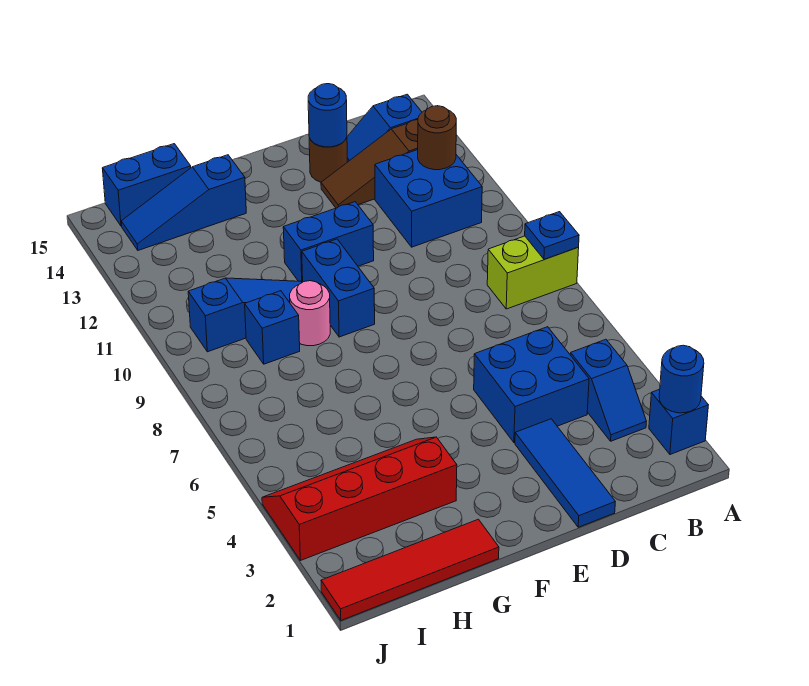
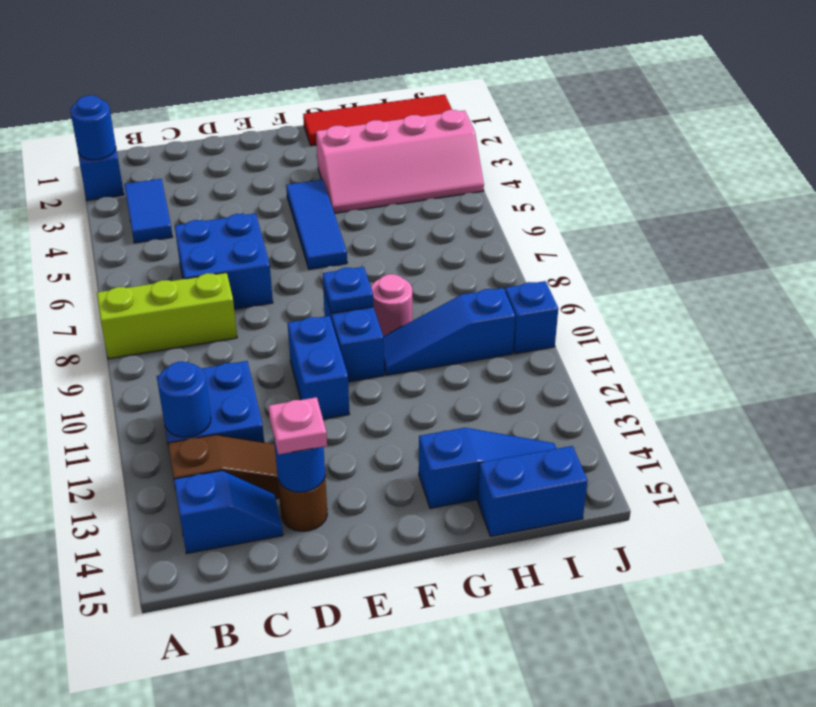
lime 1x2 brick [487,236,579,309] -> lime 1x3 brick [97,273,237,359]
blue 1x1 plate [525,212,579,259] -> blue 1x1 plate moved to [323,267,373,314]
blue 1x2 slope [570,339,646,441] -> blue 1x2 tile [124,179,173,243]
brown 1x1 round brick [418,106,456,170] -> blue 1x1 round brick [158,362,211,437]
blue 2x2 brick [474,327,589,443] -> blue 2x2 brick moved to [175,213,273,309]
blue 1x3 tile [515,419,615,527] -> blue 1x3 tile moved to [286,179,347,269]
none -> pink 1x1 plate [269,397,327,455]
blue 1x2 brick [283,202,374,282] -> blue 1x2 brick turned to [288,316,349,419]
red 2x4 slope [262,437,457,561] -> pink 2x4 slope [316,110,484,213]
blue 1x1 brick [245,291,300,364] -> blue 1x1 brick moved to [505,281,558,354]

